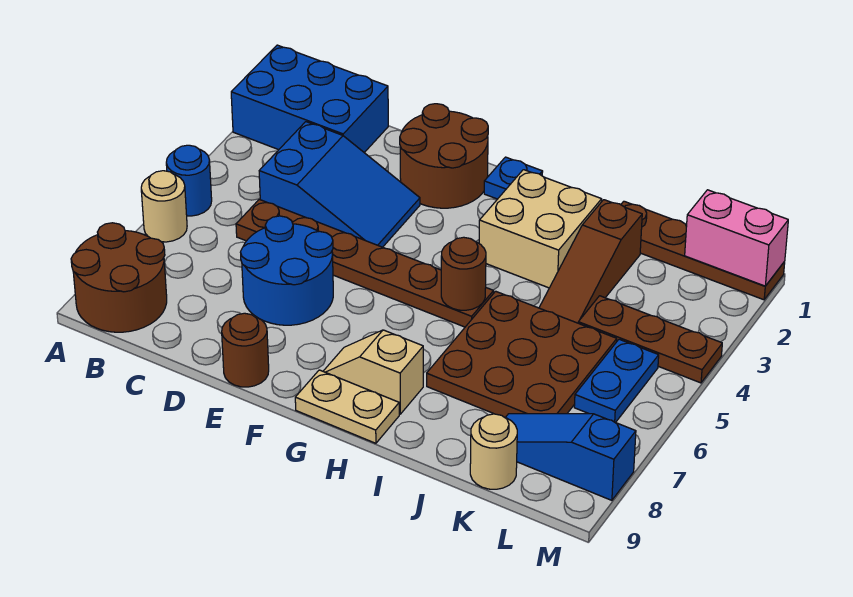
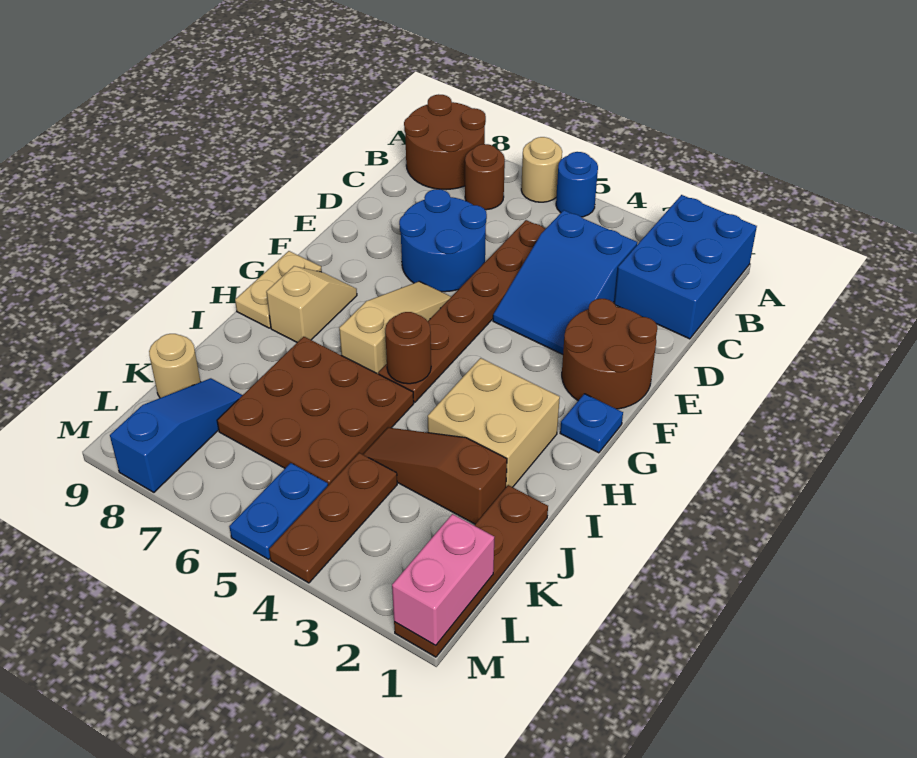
brown 1x1 round brick [222,313,269,387] -> brown 1x1 round brick moved to [465,144,505,210]
none -> tan 1x3 slope [339,281,451,374]
blue 1x2 plate [574,339,659,423] -> blue 1x2 plate turned to [229,463,328,559]

